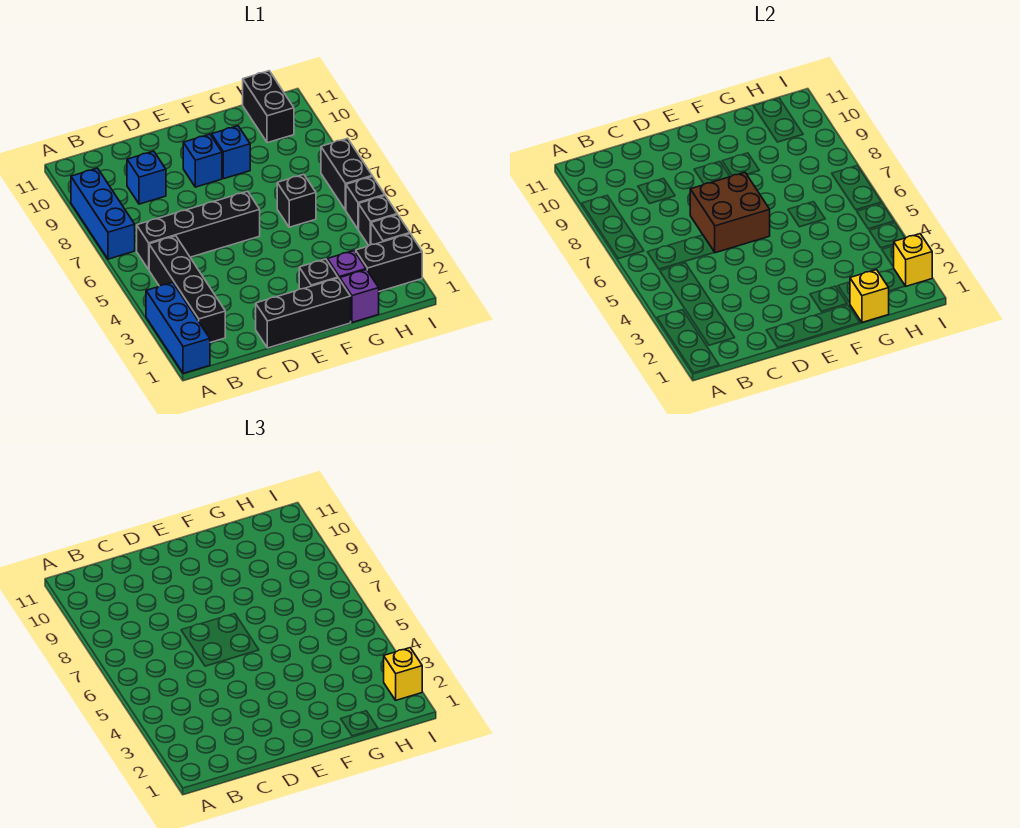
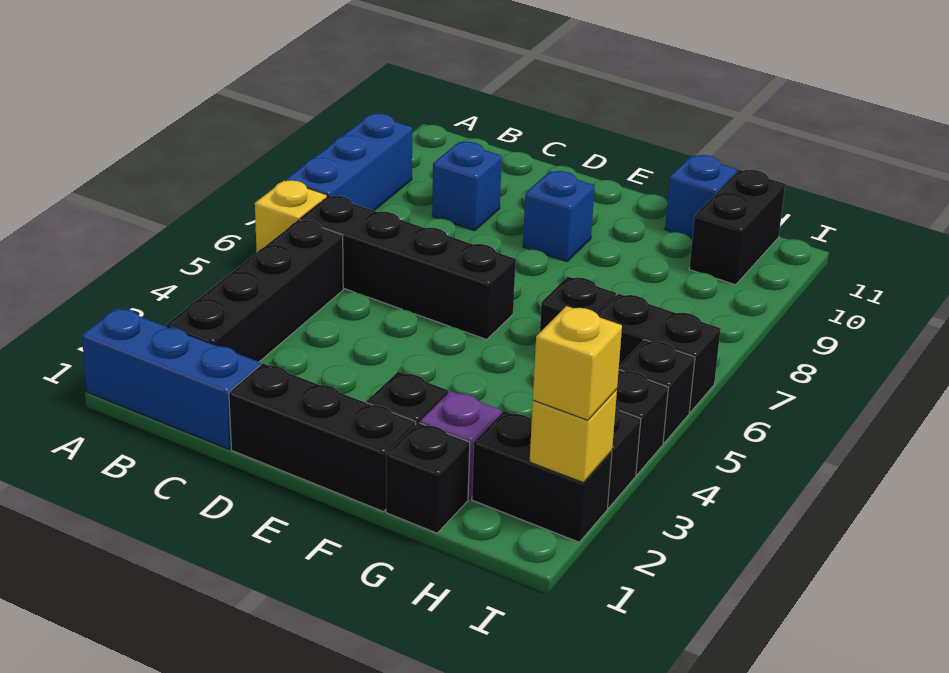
blue 1x3 brick [146,282,210,373] -> blue 1x3 brick turned to [82,308,260,449]
brown 2x2 brick [690,172,770,253] -> none
blue 1x1 brick [212,126,250,179] -> blue 1x1 brick moved to [665,155,737,239]
purple 1x1 brick [340,270,379,322] -> black 1x1 brick [386,423,470,533]
yellow 1x1 brick [850,270,889,322] -> yellow 1x1 brick moved to [255,180,327,252]
black 1x2 brick [321,138,372,210] -> black 1x2 brick turned to [598,294,721,412]

